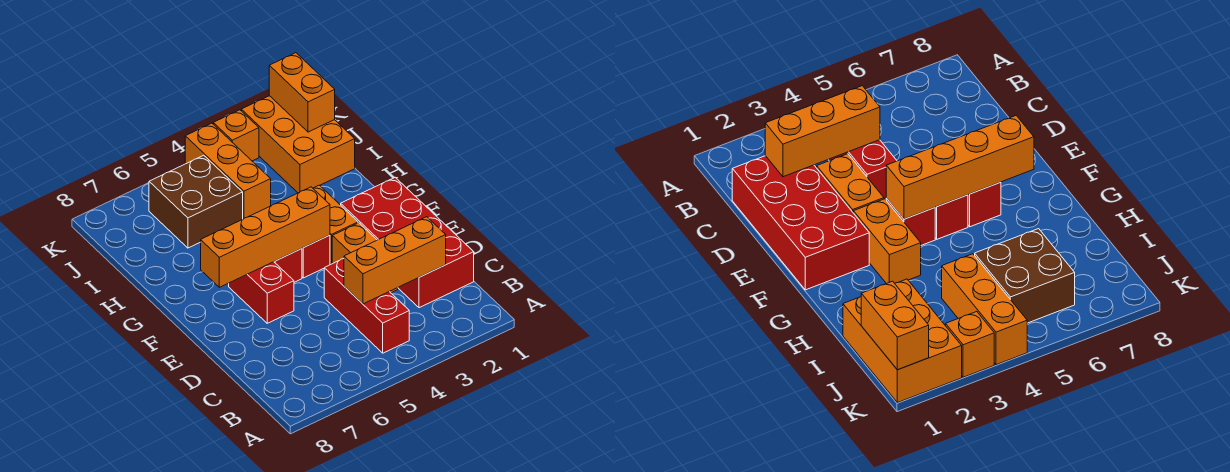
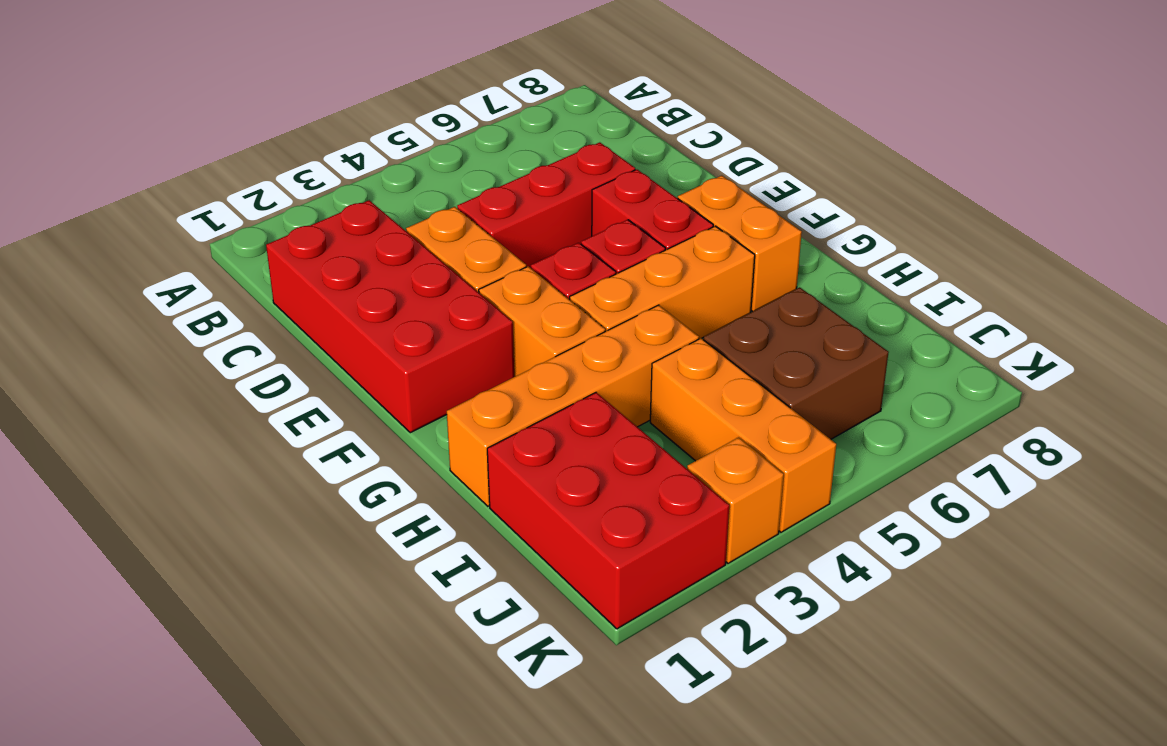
red 1x3 brick [324,259,409,353] -> red 1x3 brick turned to [457,142,635,268]
orange 1x3 brick [344,217,446,304] -> orange 1x3 brick moved to [570,226,755,339]
orange 1x4 brick [201,187,330,287] -> orange 1x4 brick moved to [447,305,699,506]
orange 2x3 brick [241,96,355,193] -> red 2x3 brick [487,392,729,629]
orange 1x2 brick [269,53,335,132] -> orange 1x2 brick moved to [678,176,802,312]

